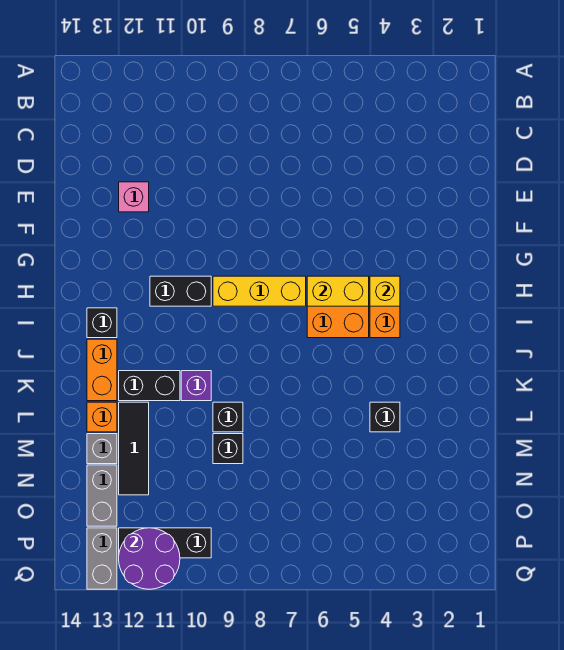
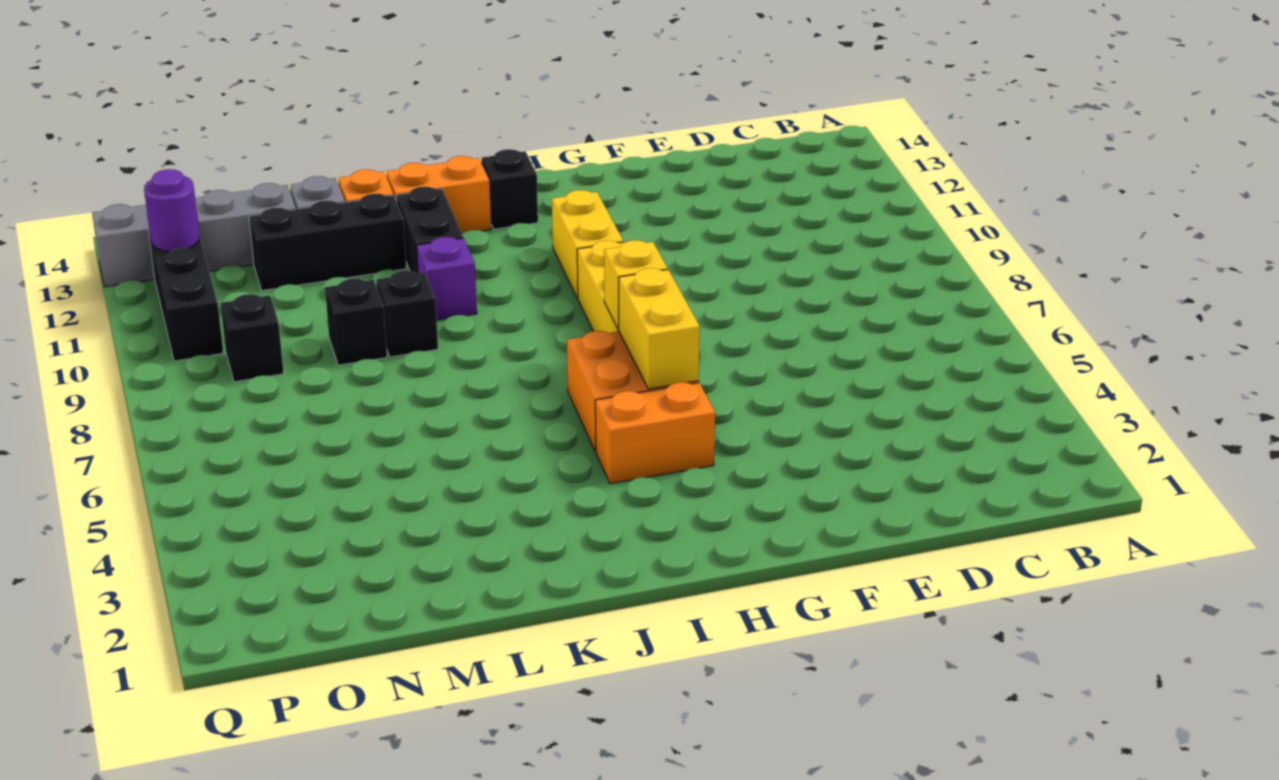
pink 1x1 brick [119,182,149,212] -> none
yellow 1x1 brick [370,276,400,306] -> yellow 1x1 brick moved to [604,240,668,329]
black 1x2 brick [150,276,211,306] -> yellow 1x2 brick [552,190,623,298]
black 1x1 brick [370,402,400,432] -> black 1x1 brick moved to [220,294,284,382]
black 1x3 tile [119,402,149,495] -> black 1x3 brick [249,194,406,291]
purple 2x2 round brick [119,528,180,589] -> purple 1x1 round brick [144,169,200,251]

